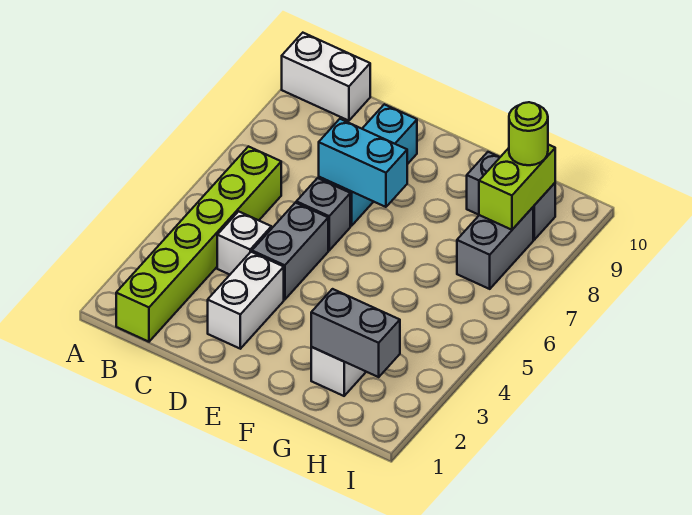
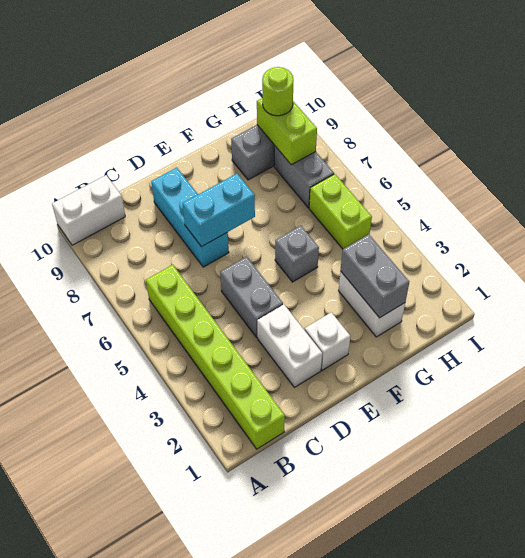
white 1x1 brick [217,211,271,275] -> white 1x1 brick moved to [305,312,350,370]
grey 1x1 brick [296,178,350,250] -> grey 1x1 brick moved to [275,226,319,282]
grey 1x2 brick [311,289,400,377] -> grey 1x2 brick turned to [341,234,409,318]
none -> lime 1x2 brick [309,174,372,249]

